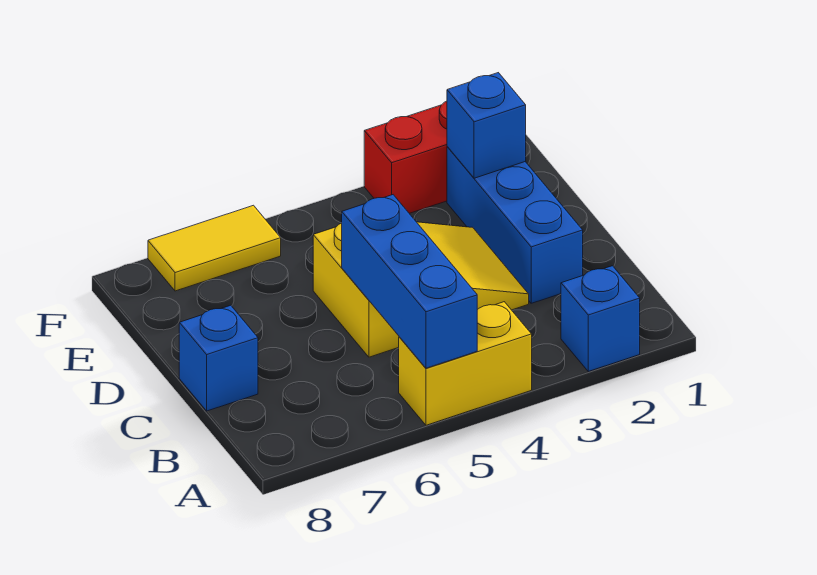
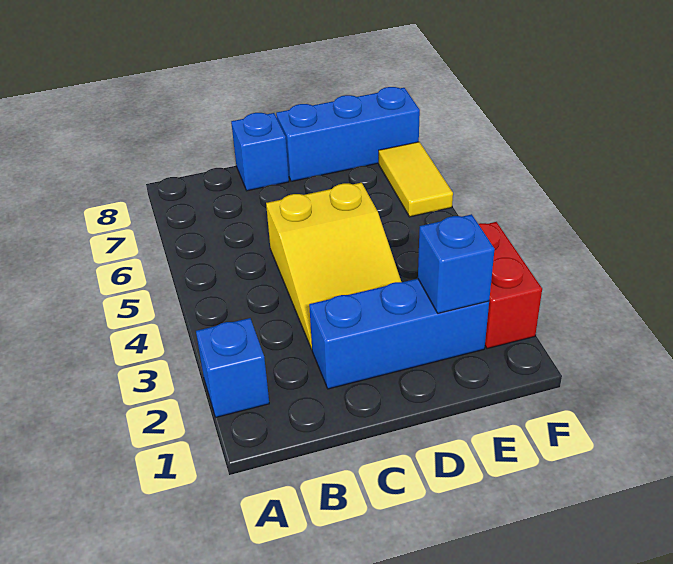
yellow 1x2 brick [399,302,532,425] -> none
blue 1x3 brick [342,195,477,368] -> blue 1x3 brick moved to [276,87,420,181]

